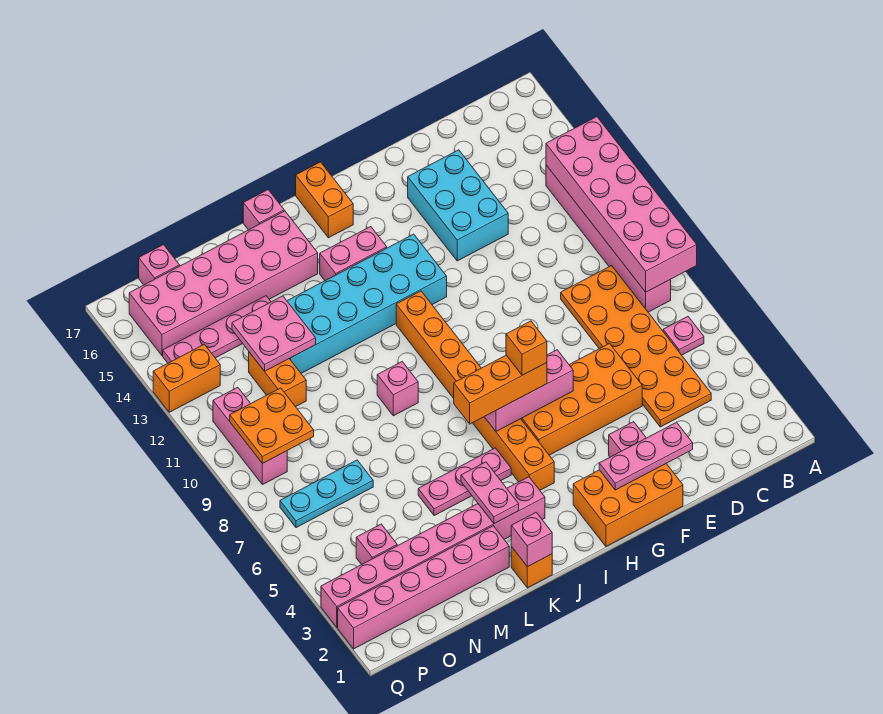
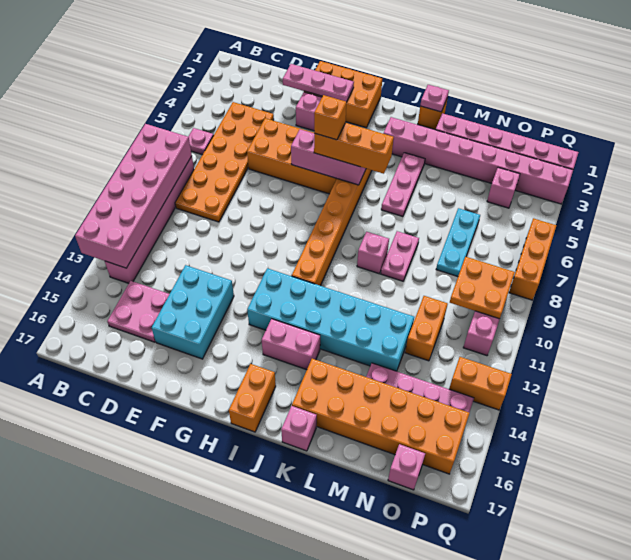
pink 1x3 plate [418,448,511,516] -> pink 1x3 plate turned to [381,153,425,217]
pink 1x1 brick [511,512,552,567] -> pink 1x1 plate [420,85,449,112]
pink 1x2 plate [461,462,519,523] -> pink 1x2 plate moved to [381,231,419,281]
pink 2x6 brick [129,211,318,356] -> orange 2x6 brick [292,359,469,474]
pink 2x2 plate [232,296,316,371] -> pink 2x2 plate moved to [107,281,169,342]
cyan 1x3 plate [280,460,373,528] -> cyan 1x3 plate turned to [436,208,480,277]
none -> orange 1x3 brick [509,218,556,300]

